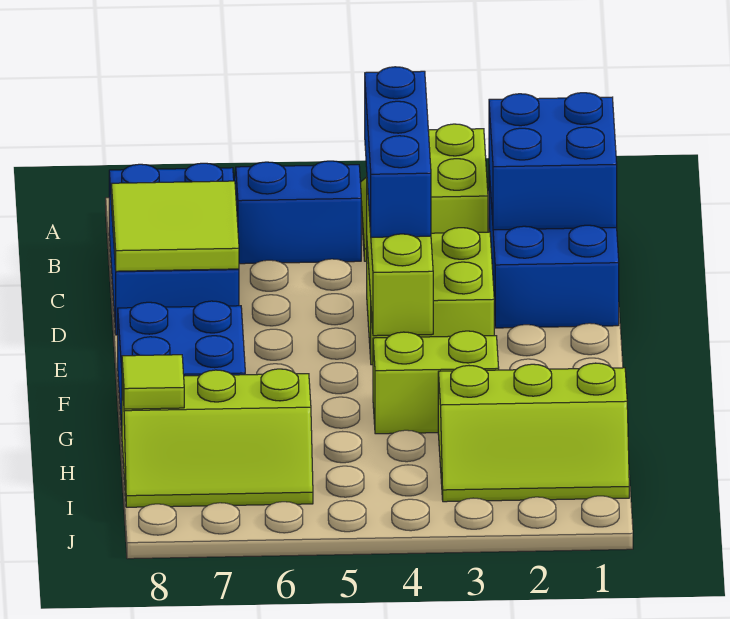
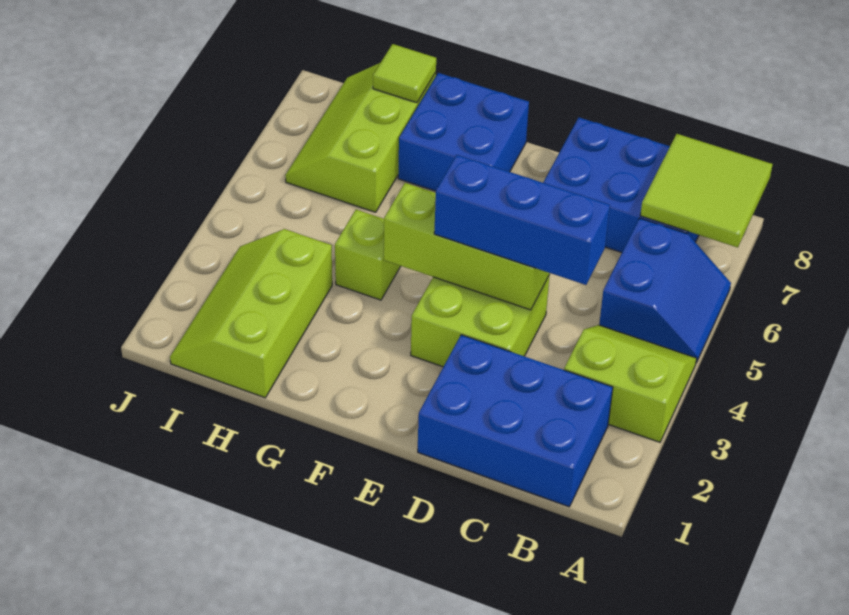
blue 2x2 brick [489,93,617,230] -> none
lime 2x2 tile [111,181,239,271] -> lime 2x2 tile moved to [640,134,773,248]
lime 1x2 brick [373,331,499,434] -> lime 1x1 brick [335,210,401,300]

